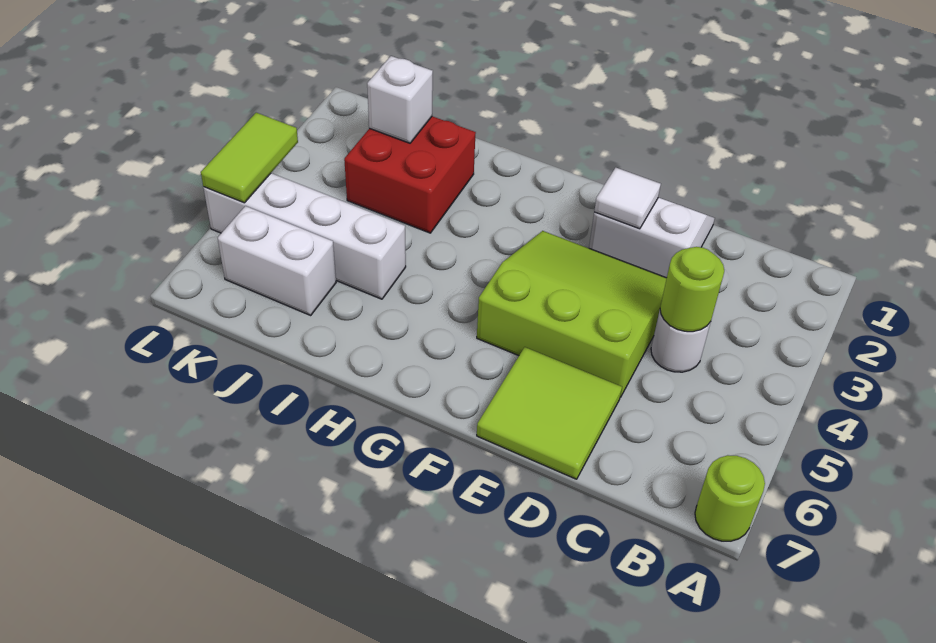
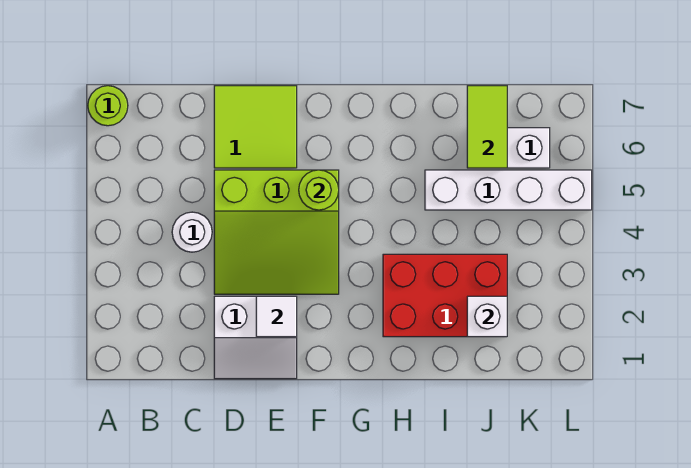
lime 1x1 round brick [660,247,724,332] -> lime 1x1 round brick moved to [299,170,339,210]
red 2x2 brick [344,116,476,233] -> red 2x3 brick [383,254,507,337]
lime 1x2 tile [201,113,298,203] -> lime 1x2 tile moved to [467,86,507,168]

